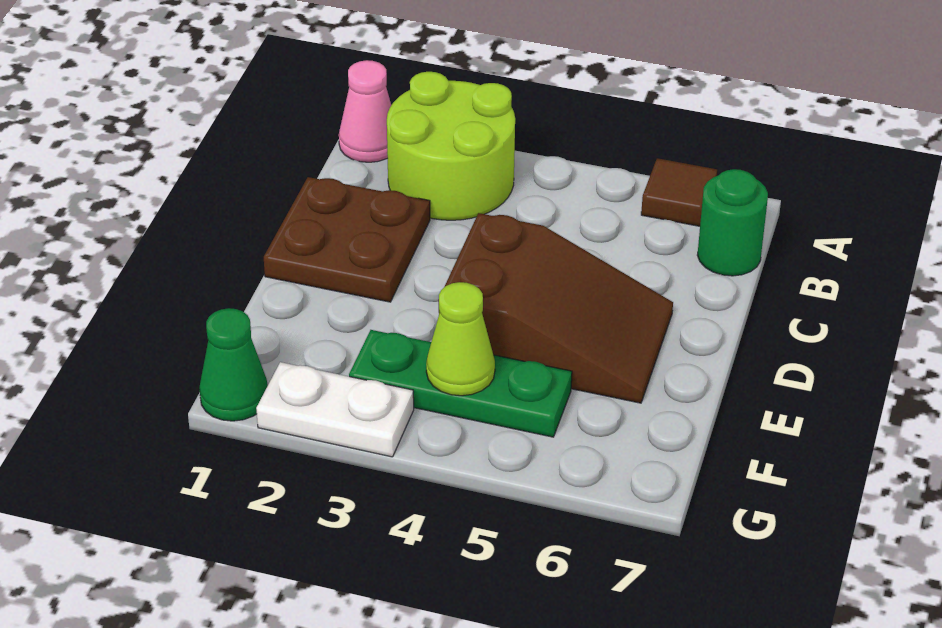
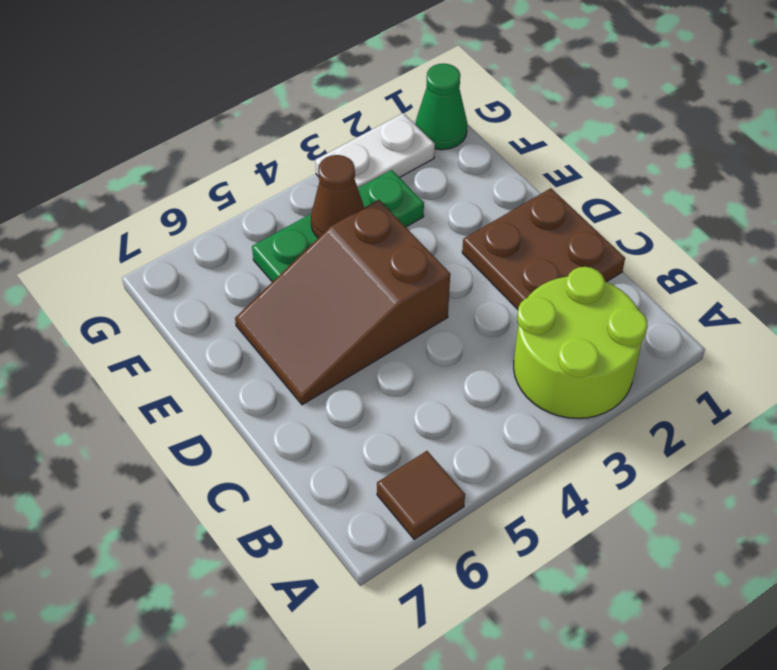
pink 1x1 cone [339,60,391,162] -> none
green 1x1 round brick [697,169,768,276] -> none
lime 1x1 cone [426,282,495,396] -> brown 1x1 cone [311,155,364,238]

